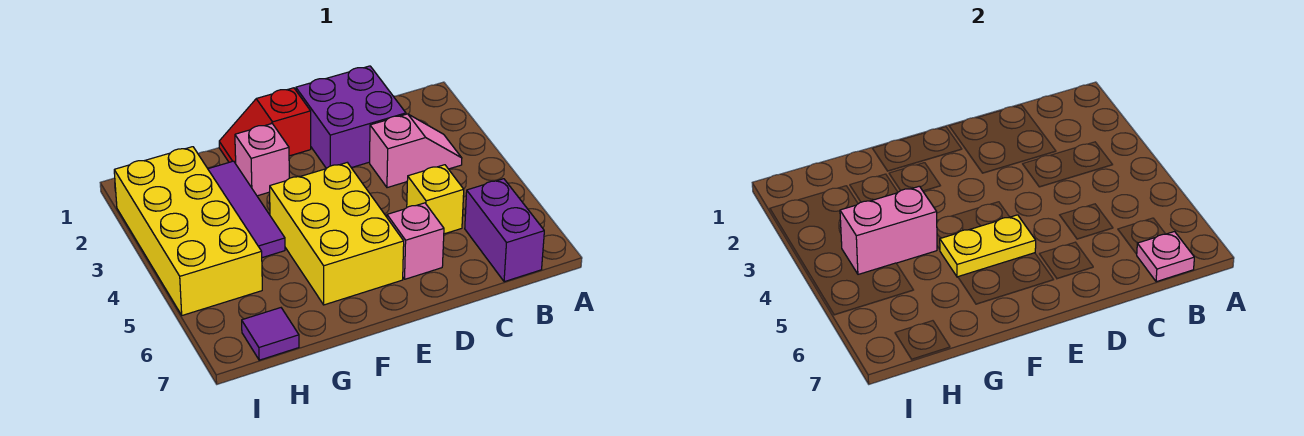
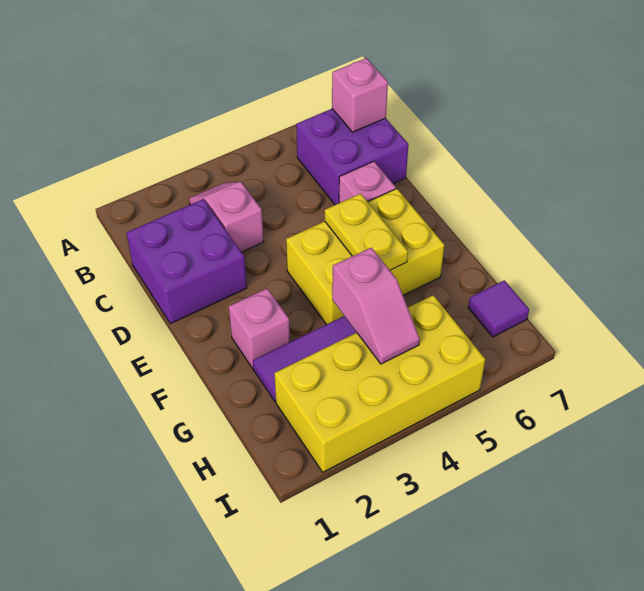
purple 1x2 brick [465,179,544,282] -> purple 2x2 brick [296,109,409,205]
pink 1x1 plate [1137,232,1194,282] -> pink 1x1 brick [332,58,388,132]
yellow 1x1 brick [407,165,464,234] -> none
red 1x2 slope [219,88,311,164] -> none
pink 1x2 brick [840,186,937,274] -> pink 1x2 slope [332,248,420,364]

